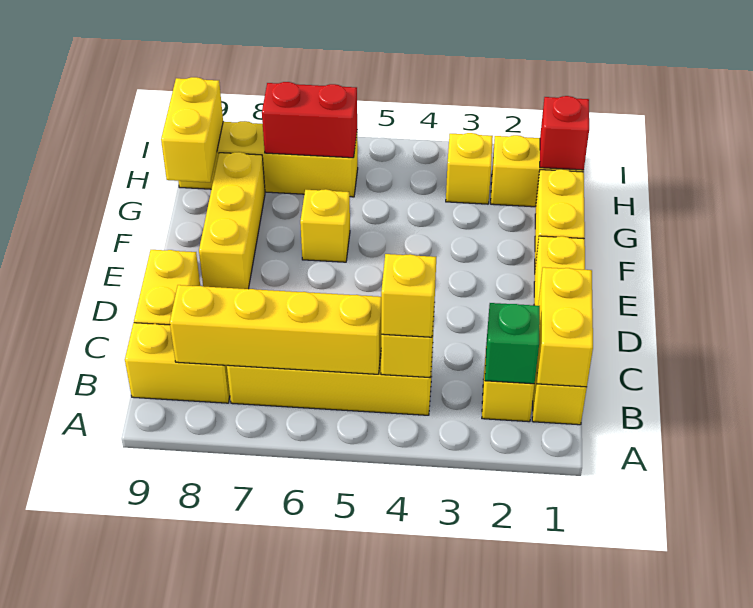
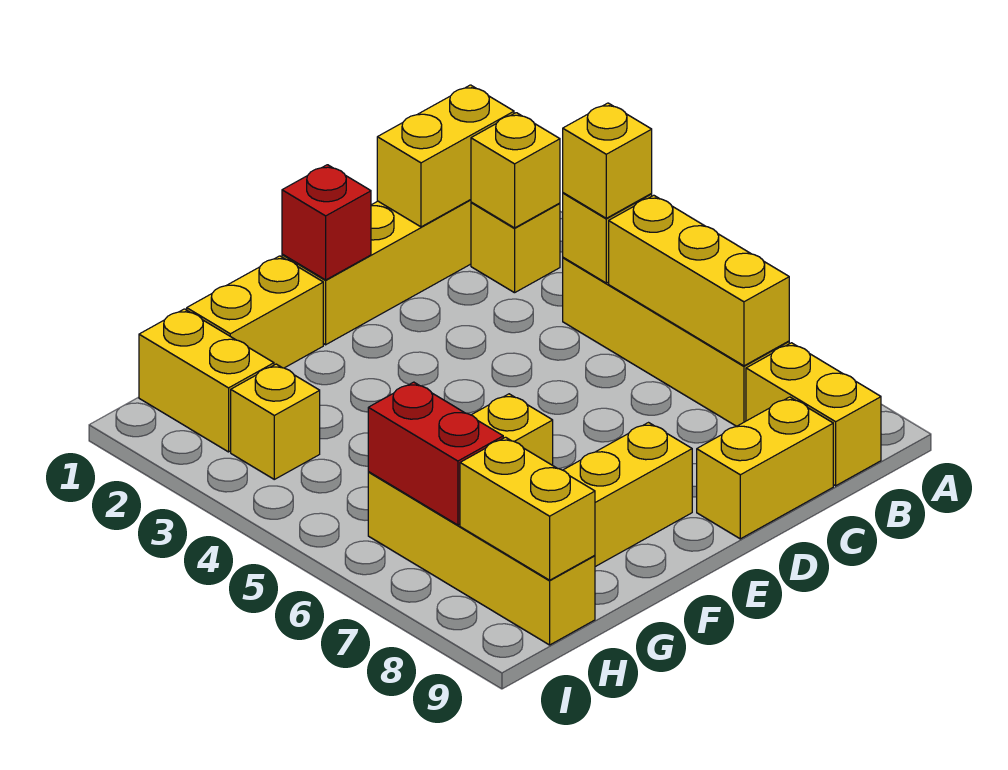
green 1x1 brick [485,303,540,384] -> yellow 1x1 brick [471,113,560,228]
yellow 1x4 brick [170,285,382,374] -> yellow 1x3 brick [609,195,789,366]
yellow 1x2 brick [161,77,223,182] -> yellow 1x2 brick turned to [460,437,595,580]
red 1x1 brick [540,96,589,170] -> red 1x1 brick moved to [282,165,371,280]

